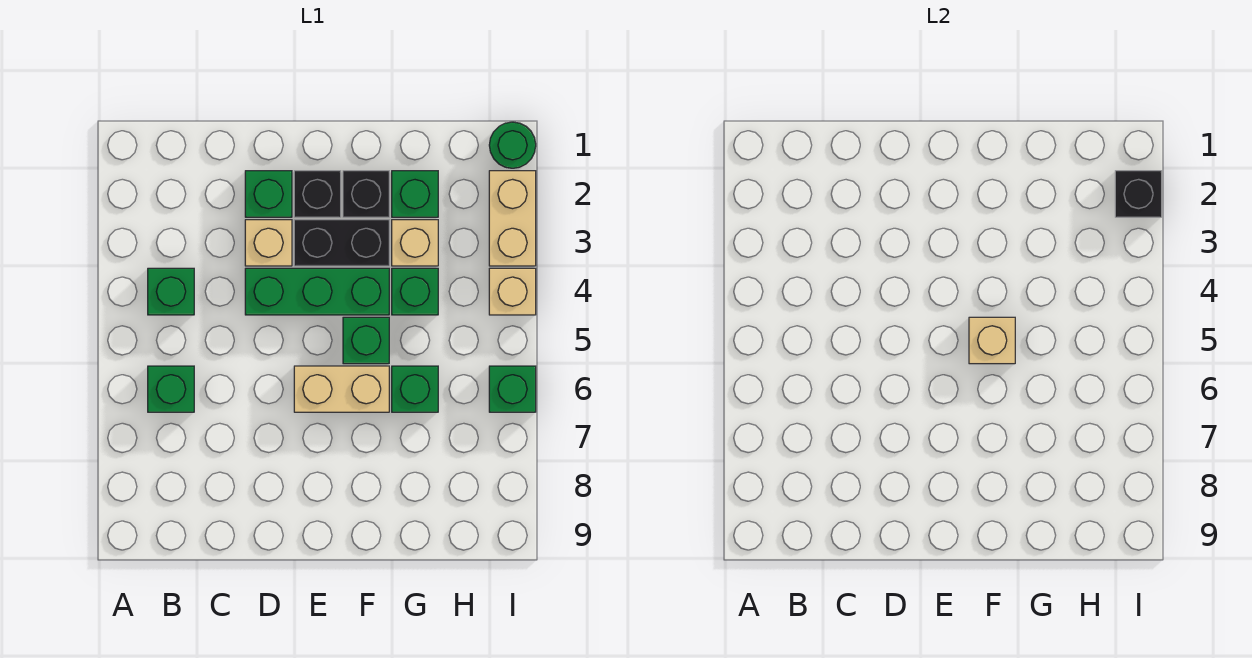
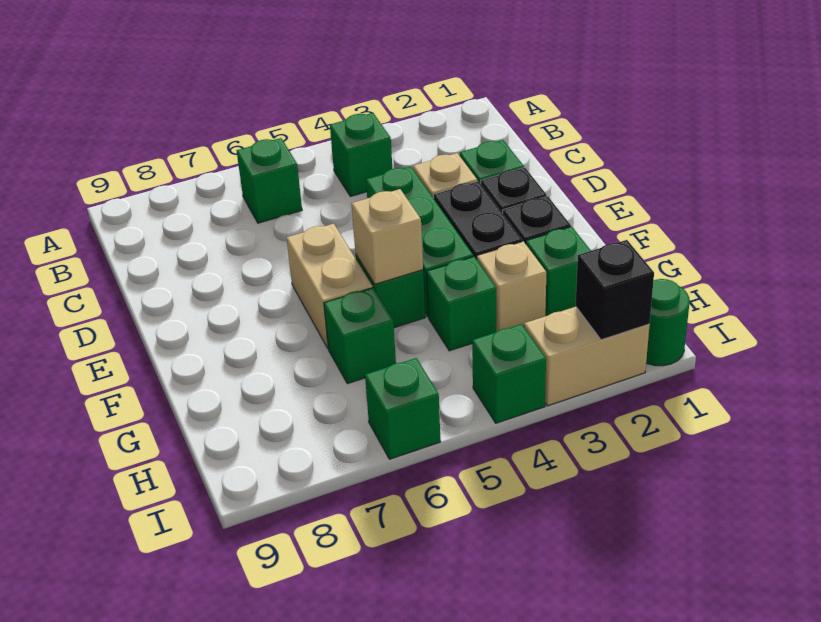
tan 1x1 brick [489,268,536,315] -> green 1x1 brick [472,324,546,423]

